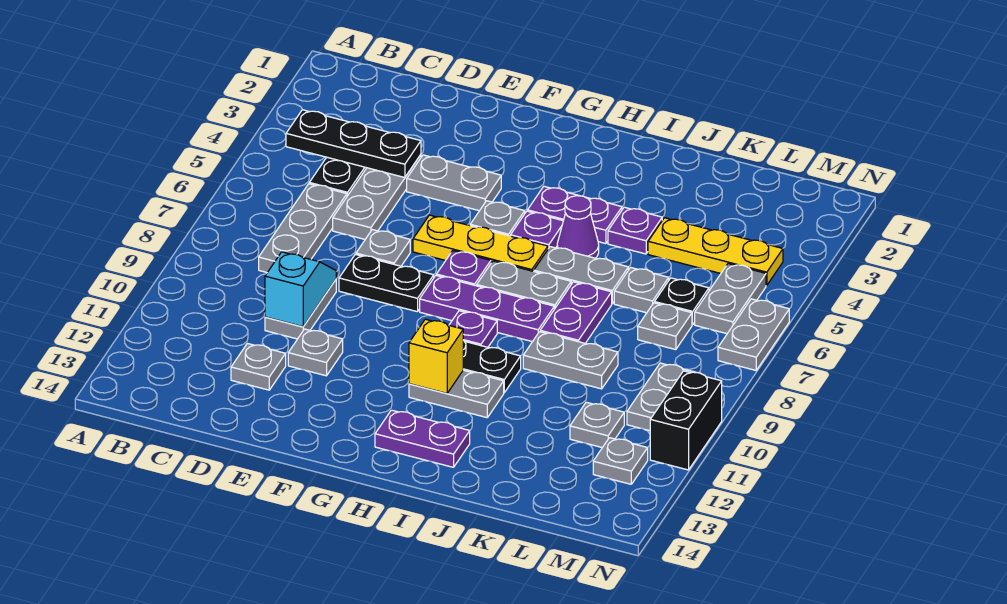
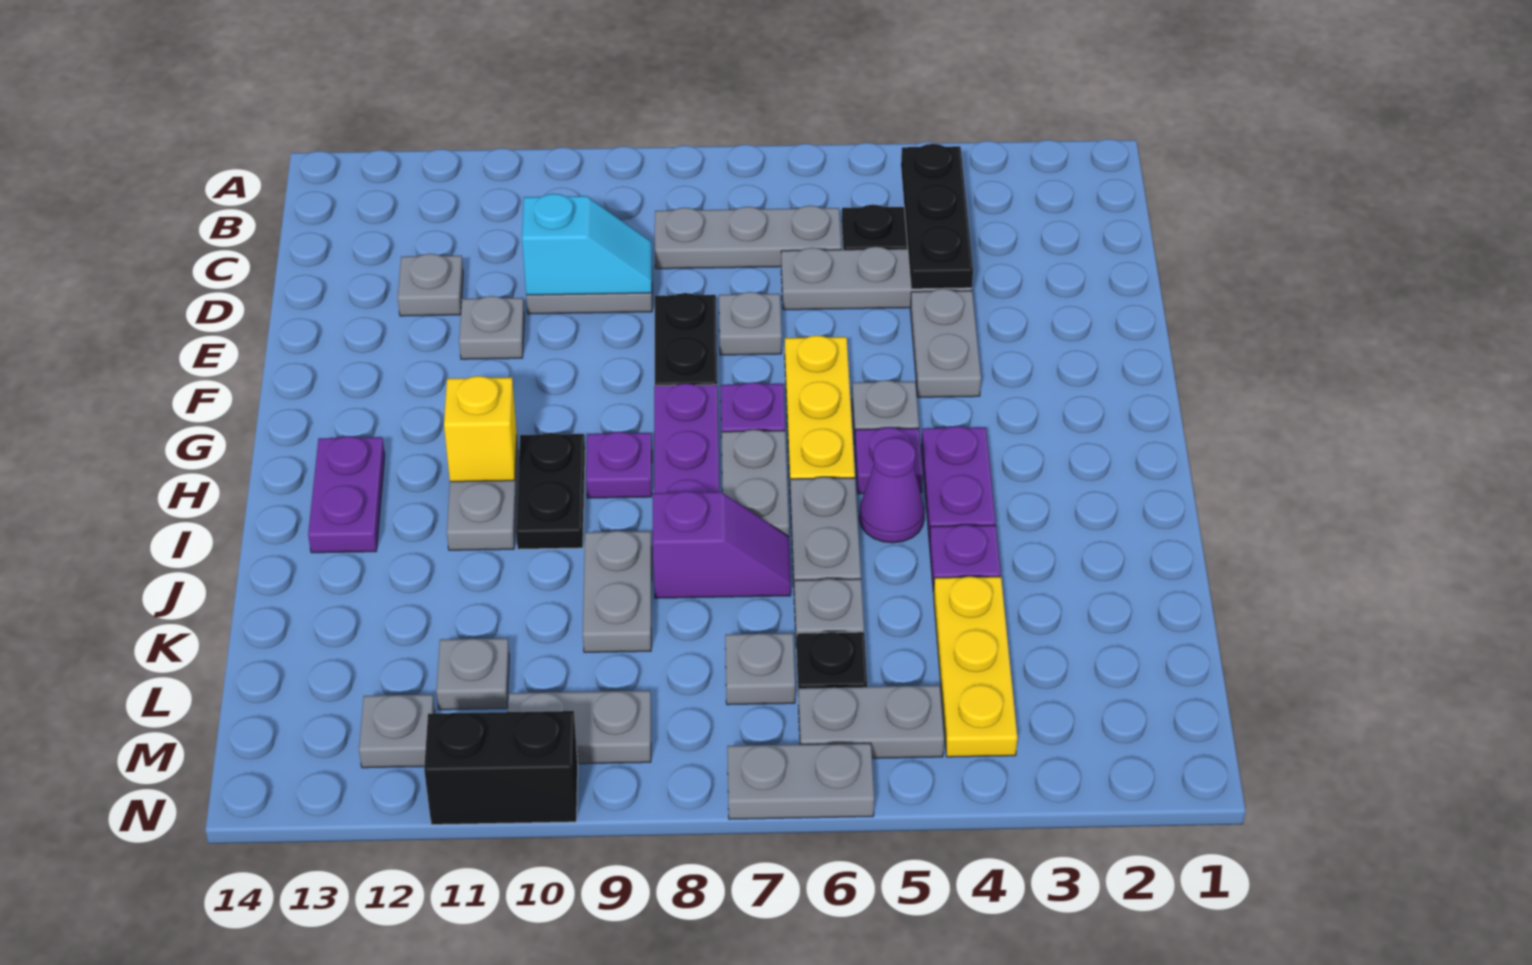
purple 1x2 plate [540,282,612,343] -> purple 1x2 slope [653,491,791,598]

